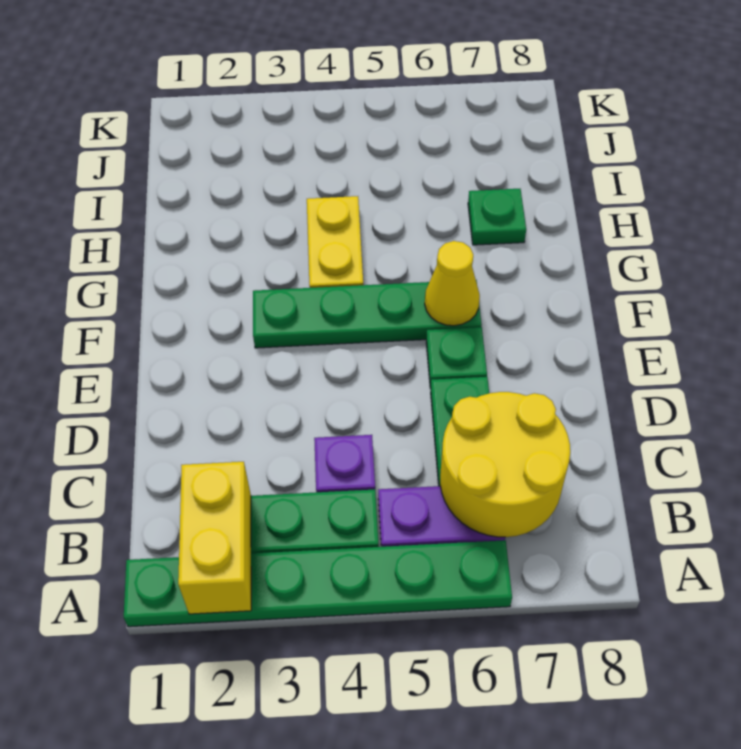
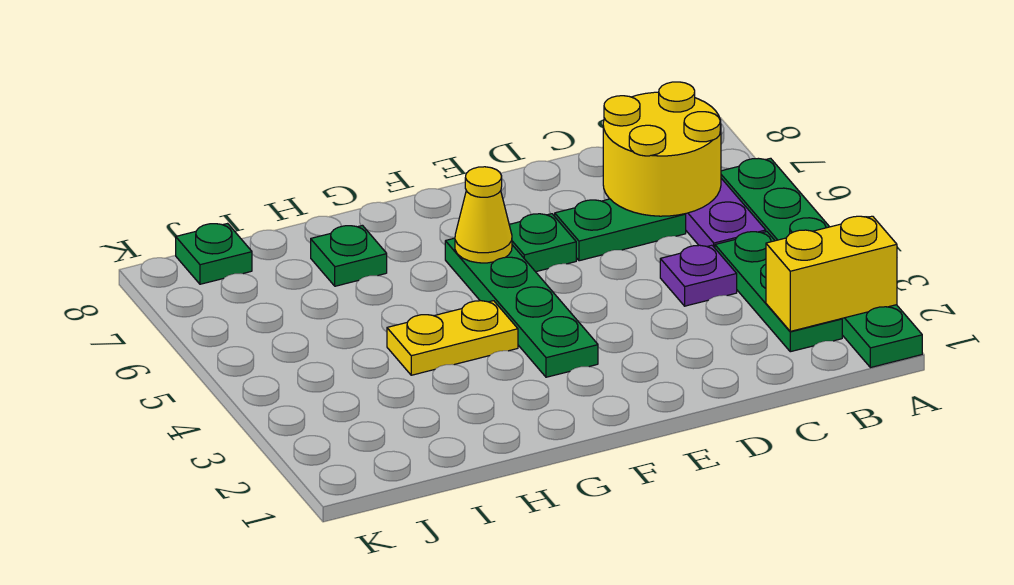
none -> green 1x1 plate [176,224,252,284]

